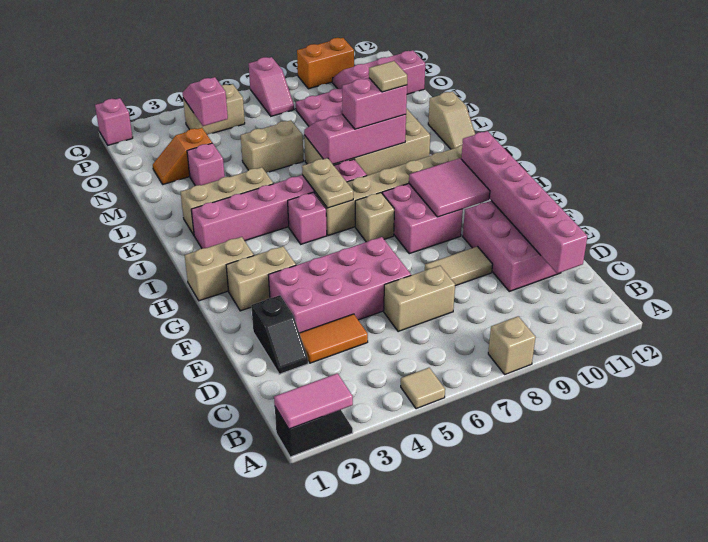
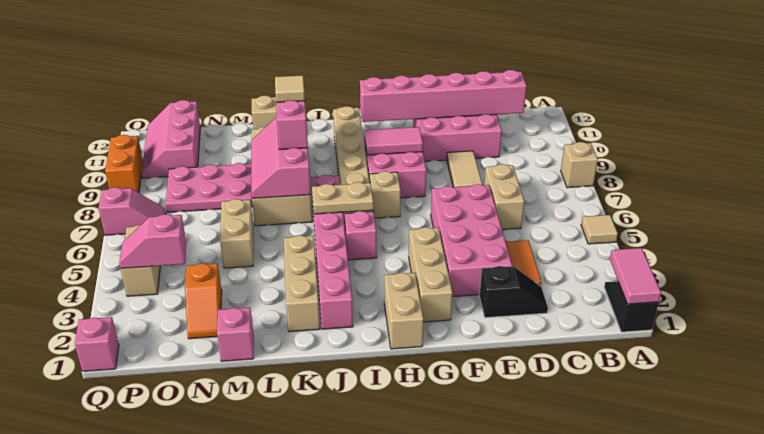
tan 1x2 brick [226,246,296,311] -> tan 1x3 brick [409,227,452,322]
pink 2x2 tile [409,158,490,217] -> pink 1x2 tile [365,127,423,155]
pink 1x1 brick [187,143,225,186] -> pink 1x1 brick moved to [217,308,254,361]

